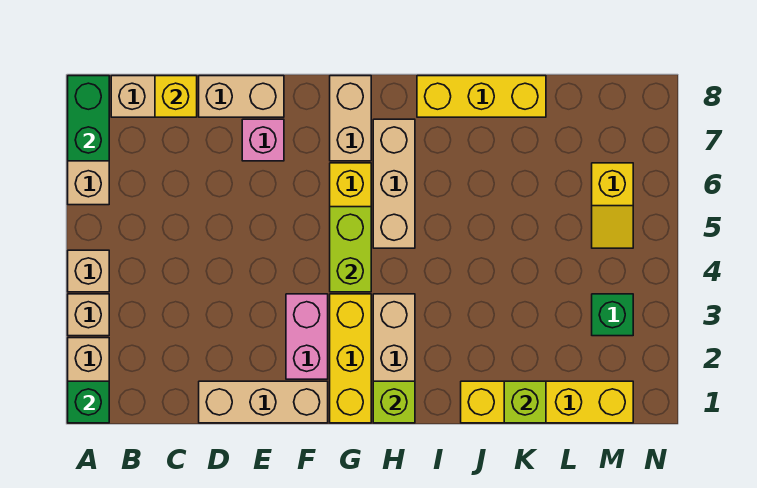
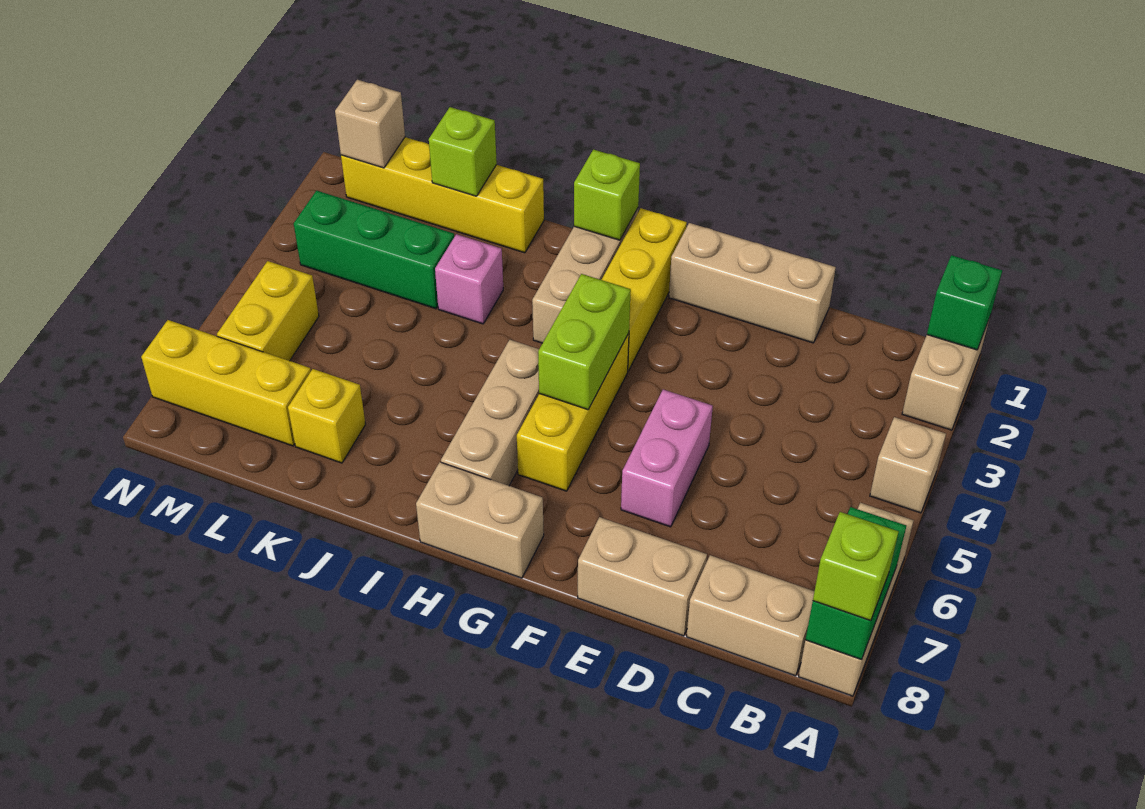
tan 1x1 brick [68,294,109,336] -> tan 1x1 brick moved to [335,80,405,168]
none -> lime 1x1 brick [813,512,899,621]
yellow 1x1 brick [155,76,197,117] -> yellow 1x1 brick moved to [288,369,366,463]
pink 1x1 brick [242,119,284,161] -> pink 1x1 brick moved to [435,234,503,324]
pink 1x2 brick [286,294,328,379] -> pink 1x2 brick moved to [621,389,713,527]
tan 1x2 brick [330,76,371,161] -> tan 1x2 brick turned to [416,462,544,578]
yellow 1x3 brick [417,76,546,117] -> yellow 1x3 brick moved to [141,320,311,446]
green 1x1 brick [592,294,633,336] -> green 1x3 brick [294,190,454,309]
yellow 1x2 slope [592,163,633,248] -> yellow 1x2 brick [217,261,319,361]

